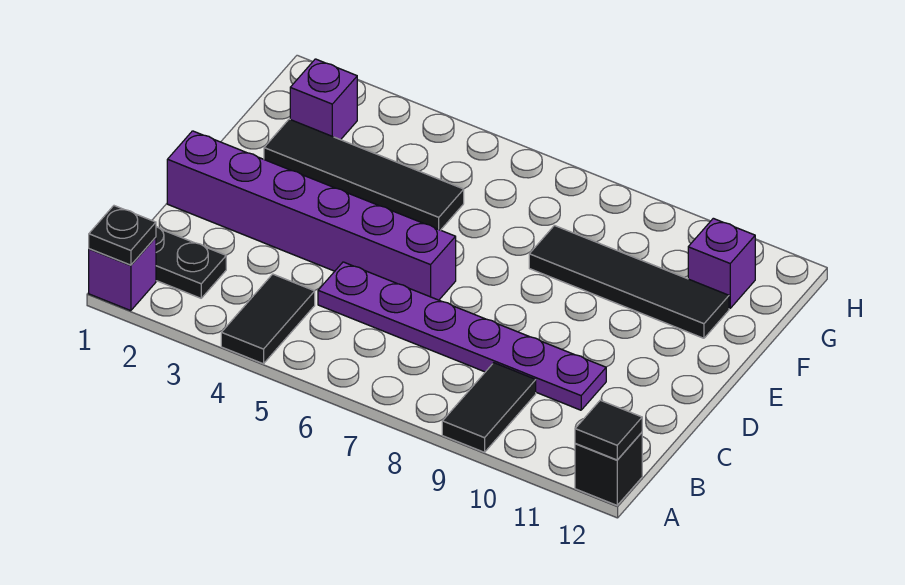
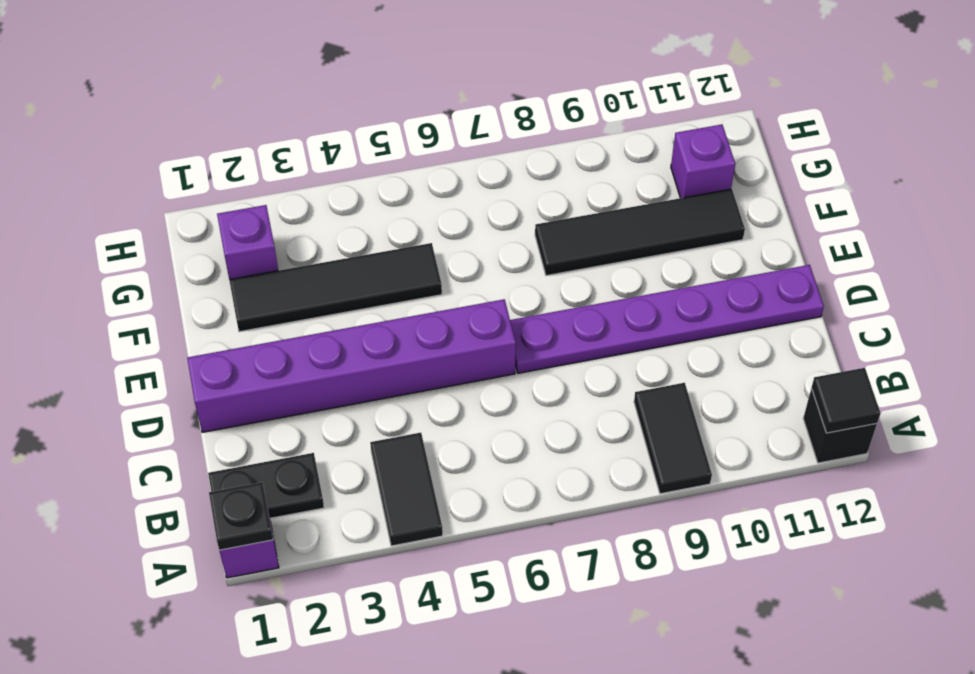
purple 1x6 plate [318,262,606,410] -> purple 1x6 plate moved to [510,265,824,373]

